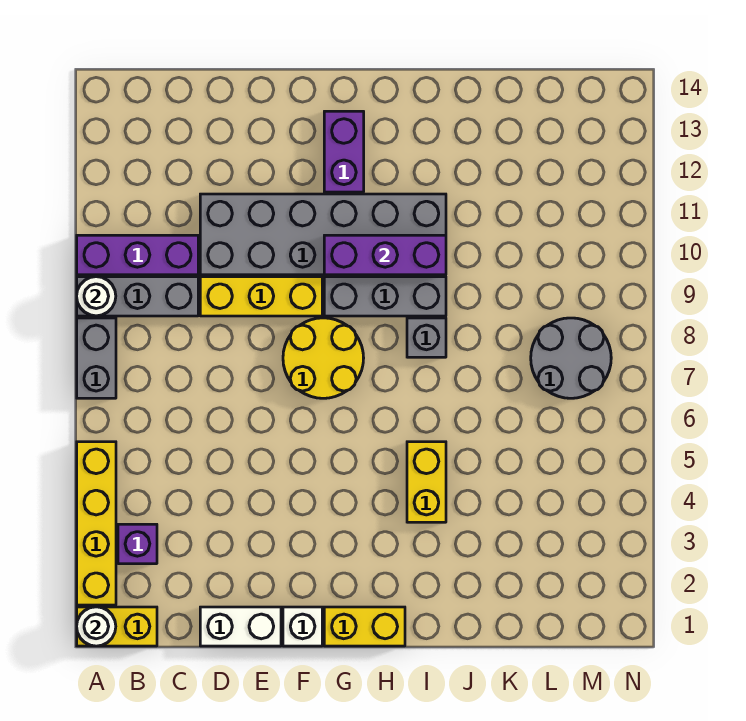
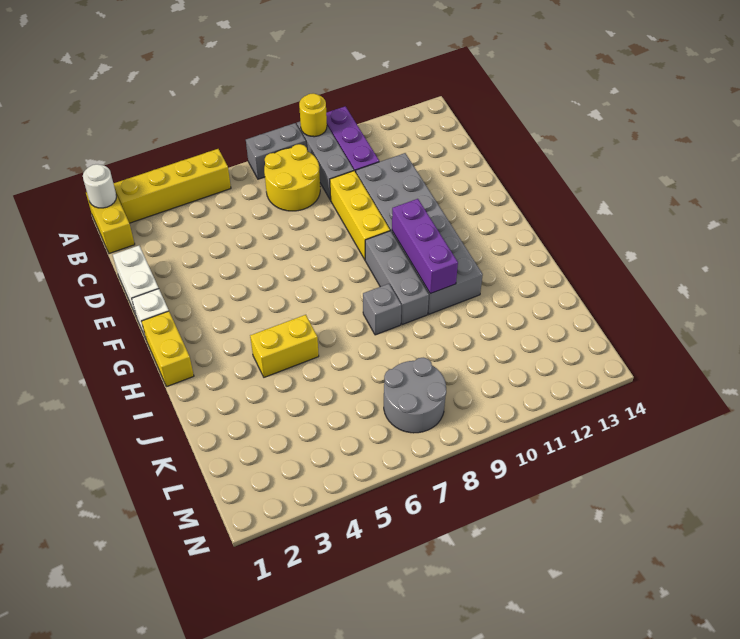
white 1x1 round brick [77,277,116,316] -> yellow 1x1 round brick [299,93,327,137]
purple 1x1 brick [118,524,157,564] -> none
yellow 2x2 round brick [283,318,364,398] -> yellow 2x2 round brick moved to [264,144,320,211]
purple 1x2 brick [324,111,364,192] -> none

